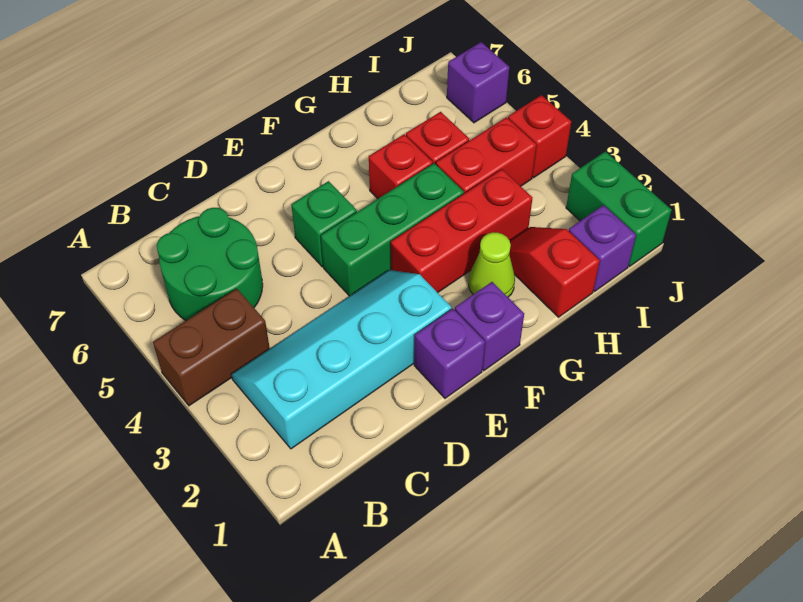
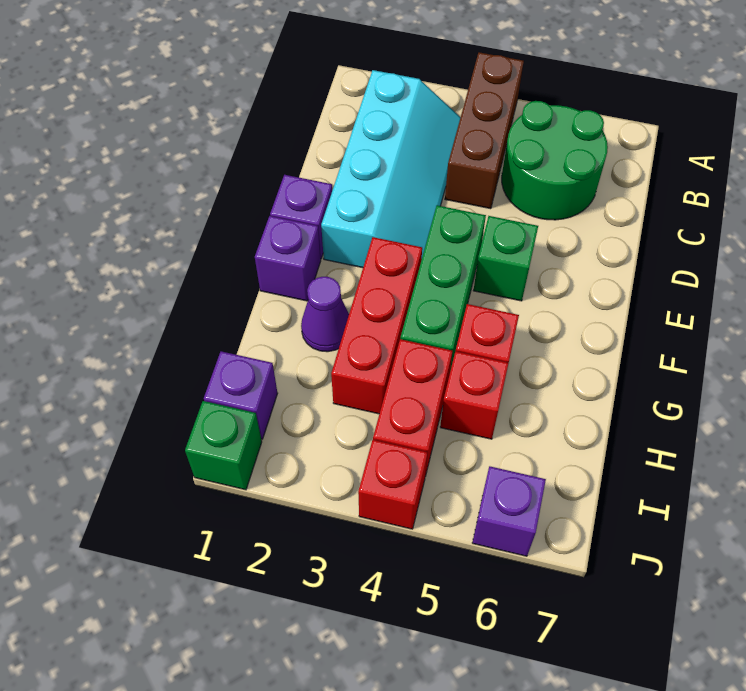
brown 1x2 brick [153,289,270,406] -> brown 1x3 brick [445,52,524,209]
lime 1x1 cone [469,233,515,297] -> purple 1x1 cone [301,277,349,352]
red 1x2 slope [509,227,600,317] -> none
green 1x2 brick [566,151,672,266] -> green 1x1 brick [185,401,262,490]

